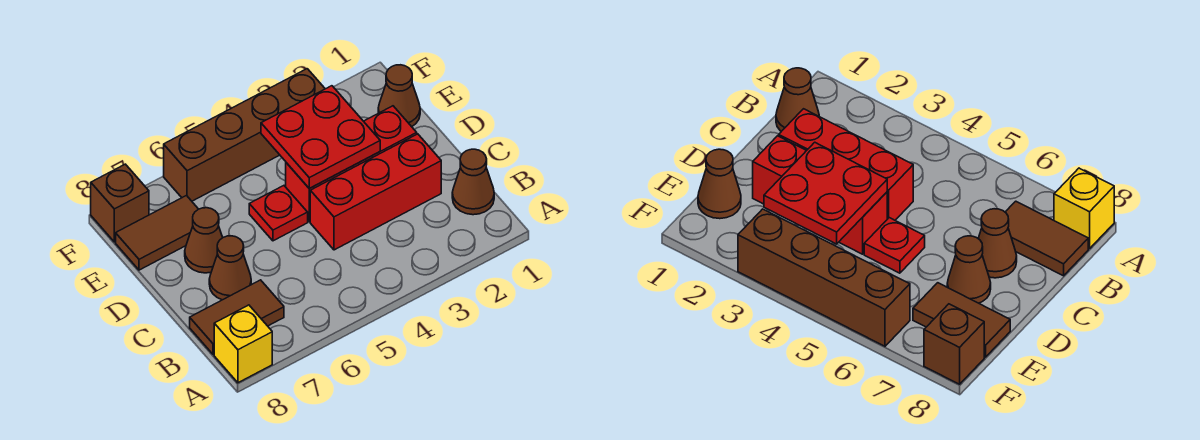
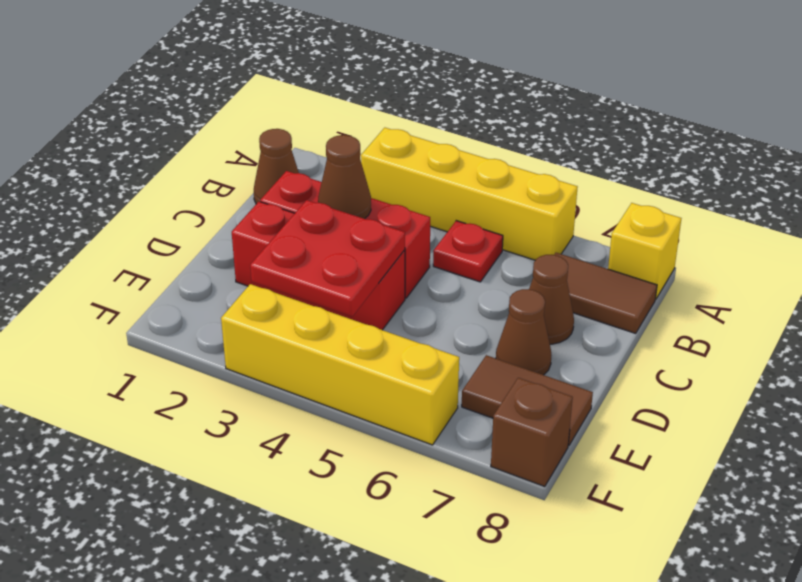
none -> yellow 1x4 brick [361,128,578,260]
red 1x1 plate [249,186,308,241] -> red 1x1 plate moved to [433,221,503,282]
brown 1x1 cone [378,65,420,127] -> brown 1x1 cone moved to [318,135,371,219]
brown 1x4 brick [164,69,325,201] -> yellow 1x4 brick [221,284,459,445]

